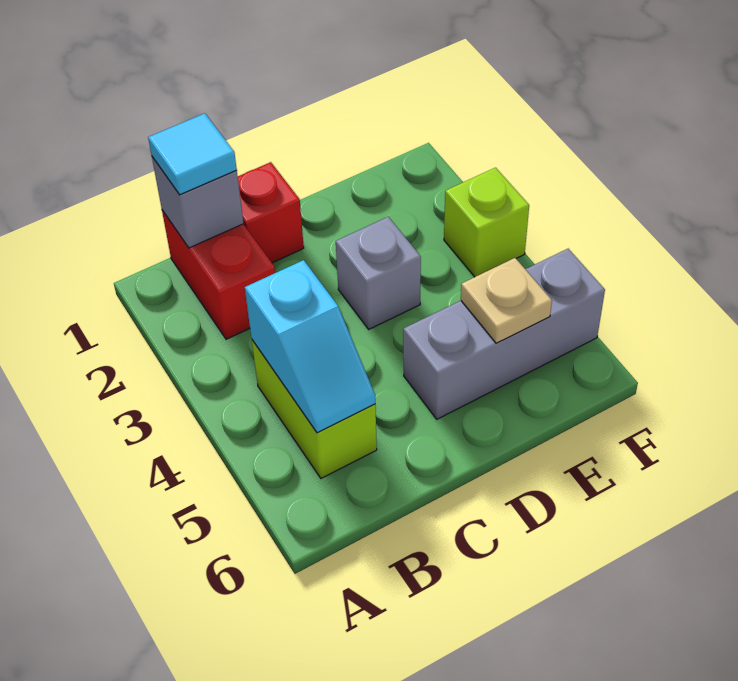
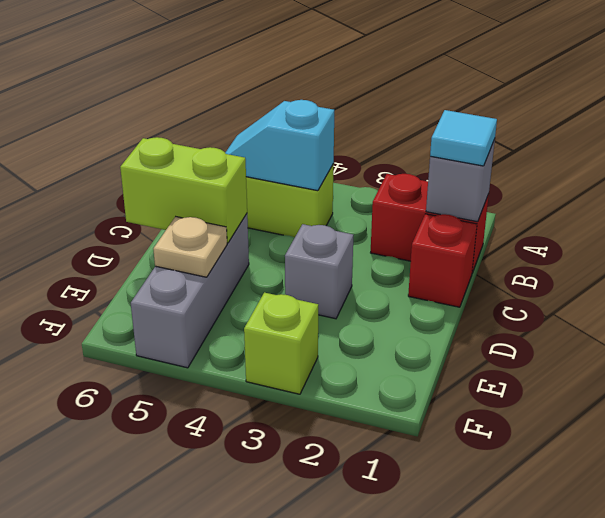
none -> lime 1x2 brick [120,137,247,243]

